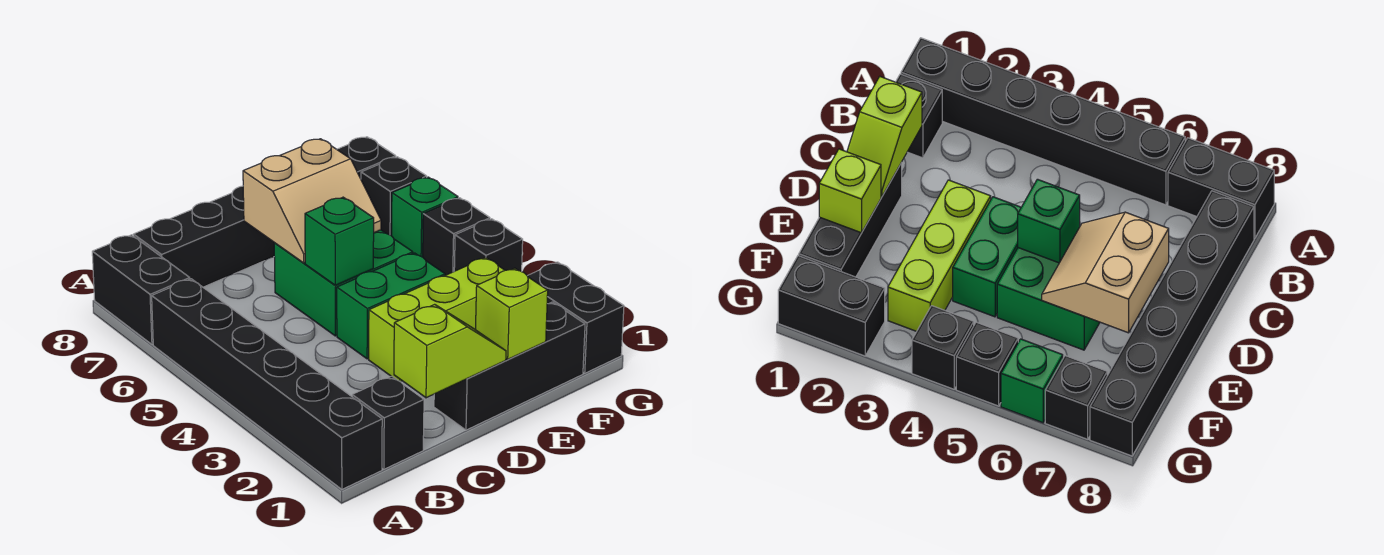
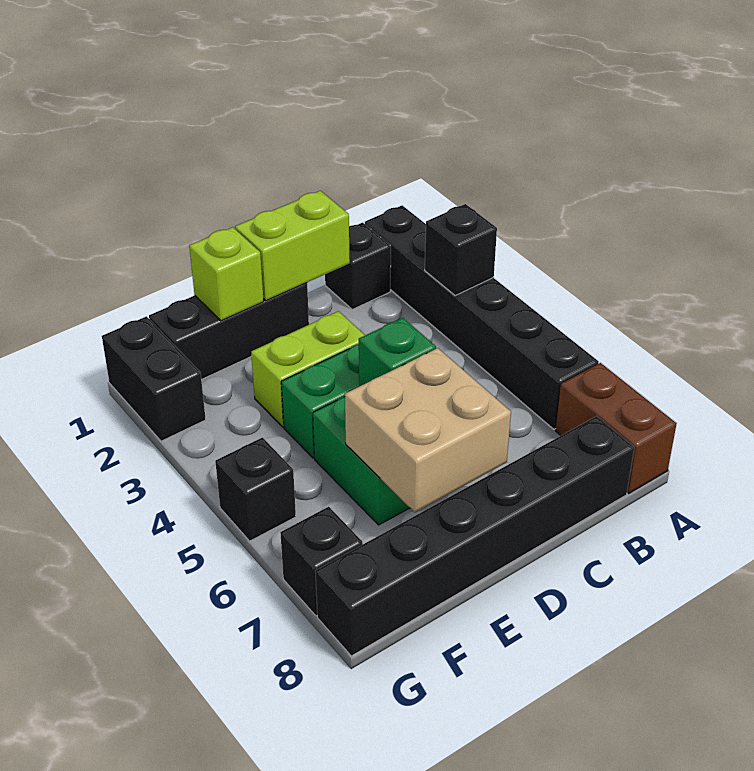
black 1x2 brick [92,235,190,344] -> brown 1x2 brick [556,363,677,493]
lime 1x2 slope [394,304,506,398] -> lime 1x2 brick [235,191,350,301]
lime 1x3 brick [369,257,505,382] -> lime 1x2 brick [251,311,365,427]
tan 2x2 slope [243,139,381,263] -> tan 2x2 brick [345,348,511,512]
black 1x1 brick [454,219,523,271] -> black 1x1 brick moved to [425,204,497,296]
green 1x1 brick [392,177,458,257] -> none

